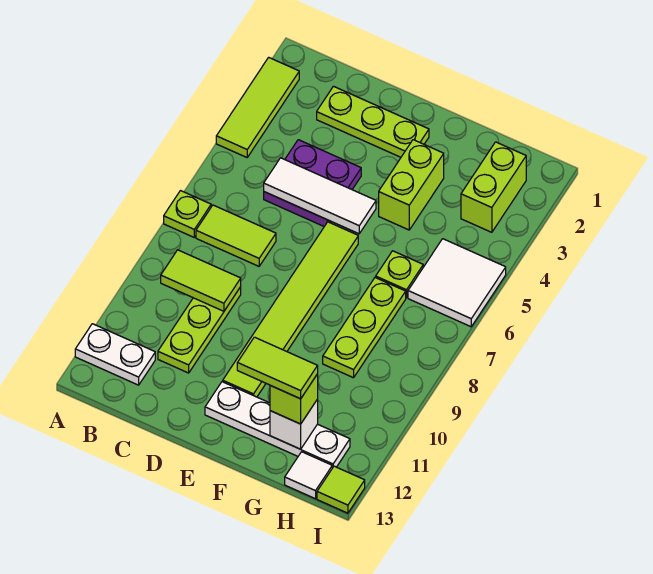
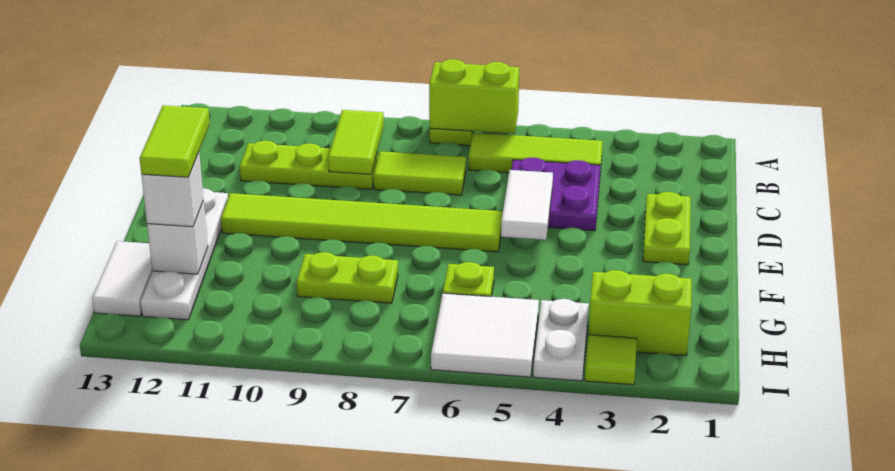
lime 1x3 tile [216,57,299,157] -> lime 1x3 tile moved to [468,133,603,173]
white 1x2 plate [75,324,155,385] -> white 1x2 plate moved to [533,299,589,381]
lime 1x2 tile [196,205,276,266] -> lime 1x2 tile turned to [374,151,466,195]
lime 1x3 plate [317,86,429,157] -> lime 1x2 plate [643,192,691,265]
white 1x3 tile [264,158,376,234] -> white 1x2 tile [501,170,553,240]
lime 1x2 brick [379,140,444,230] -> lime 1x2 brick moved to [429,59,519,134]
lime 1x3 plate [323,277,406,378] -> lime 1x2 plate [297,252,398,303]
lime 1x1 brick [270,374,318,424] -> white 1x1 brick [141,153,204,227]
white 1x1 tile [285,452,332,499] -> white 1x2 tile [92,241,152,316]
lime 1x1 tile [317,466,365,513] -> lime 1x1 tile moved to [585,335,637,385]

